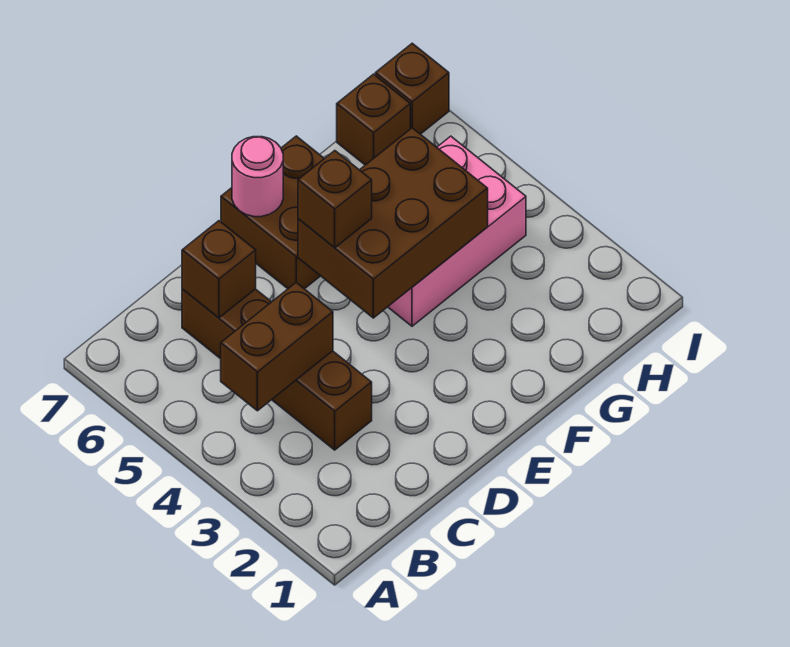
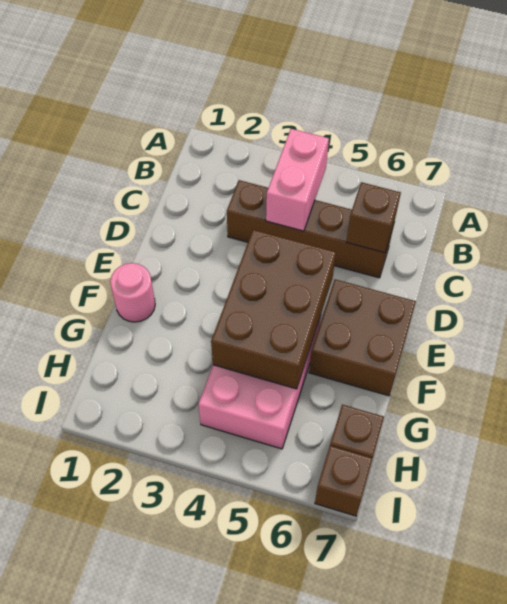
brown 1x2 brick [221,283,333,411] -> pink 1x2 brick [266,129,329,231]
brown 1x1 brick [298,151,372,248] -> none
pink 1x1 round brick [232,137,283,217] -> pink 1x1 round brick moved to [110,263,155,322]

